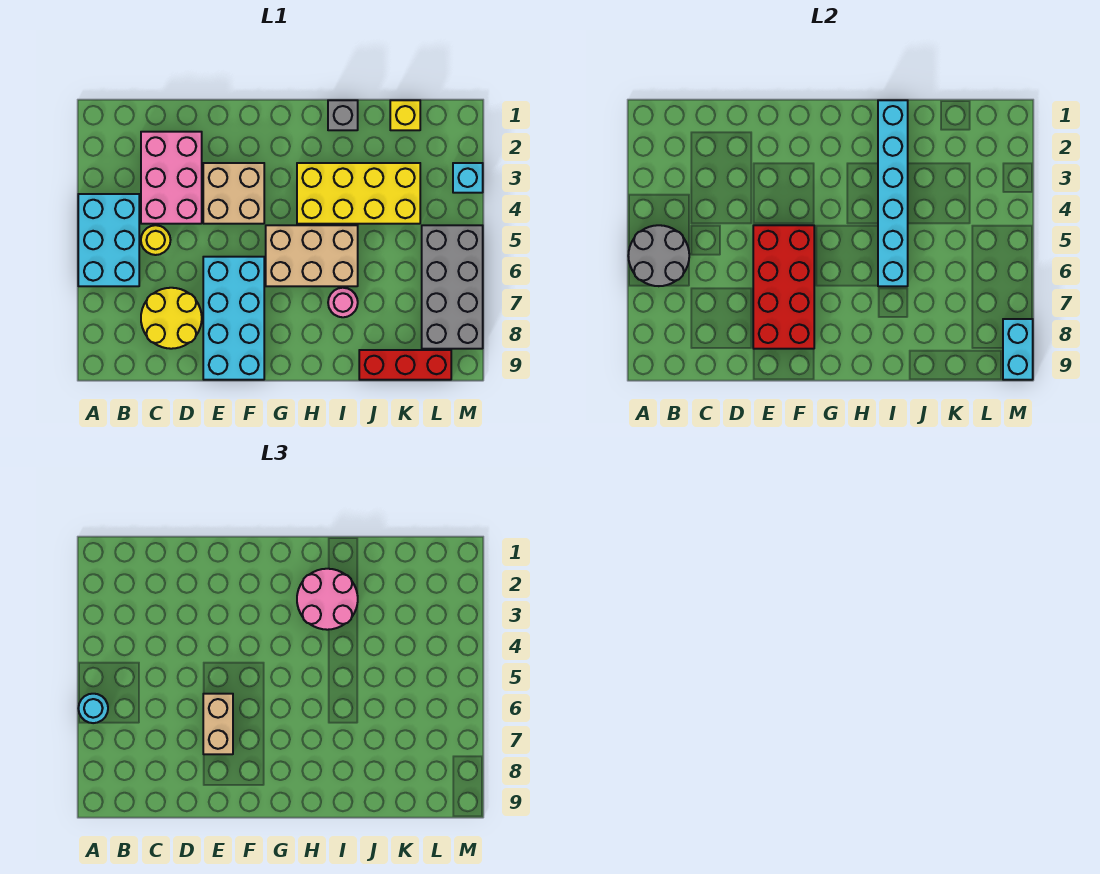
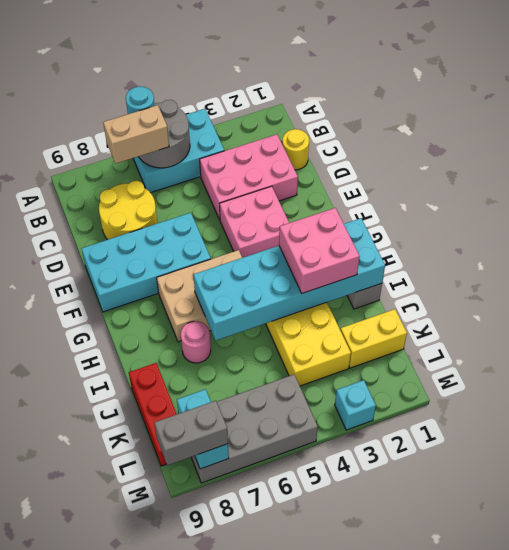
yellow 1x1 round brick [141,225,170,255] -> yellow 1x1 round brick moved to [282,129,309,170]
tan 2x2 brick [203,163,264,224] -> pink 2x2 brick [220,186,289,258]
red 2x4 brick [753,225,814,349] -> none
tan 1x2 brick [203,694,233,754] -> tan 1x2 brick moved to [103,105,169,164]
tan 2x3 brick [266,225,358,286] -> tan 2x3 brick turned to [157,250,242,342]
pink 2x2 round brick [297,569,358,630] -> pink 2x2 brick [279,208,360,293]
cyan 1x6 brick [878,100,908,286] -> cyan 2x6 brick [194,218,385,341]
yellow 1x1 brick [390,100,420,130] -> yellow 1x2 brick [341,309,407,368]
cyan 1x2 brick [1003,319,1033,380] -> cyan 1x2 brick turned to [177,389,229,469]
none -> grey 1x2 brick [155,401,228,465]

